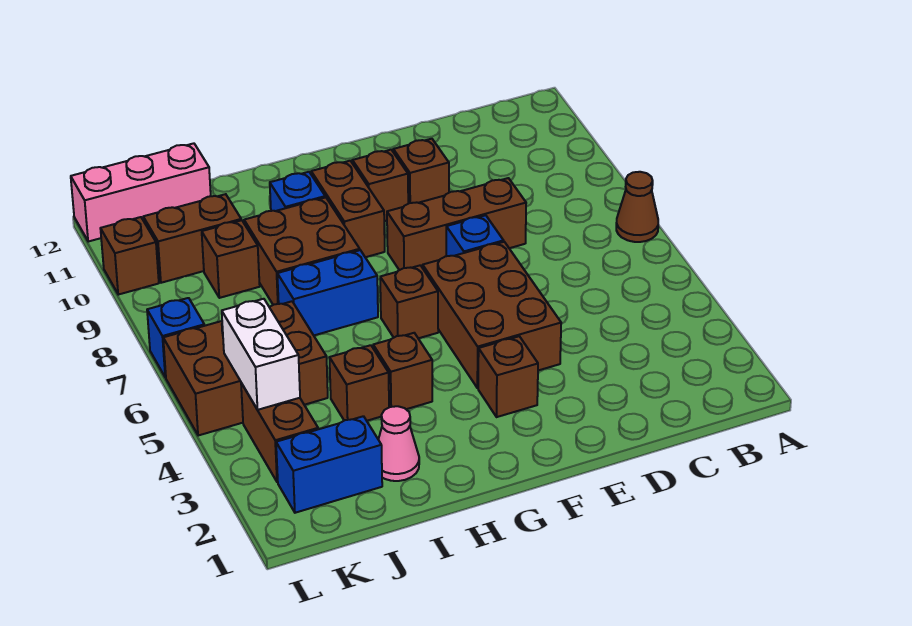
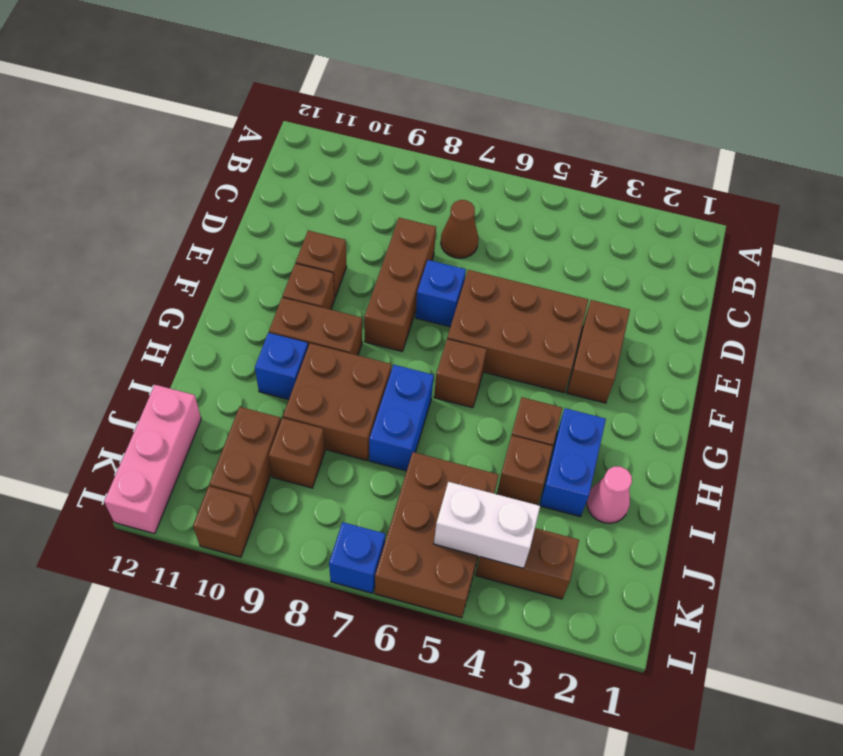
brown 1x1 cone [616,172,658,242] -> brown 1x1 cone moved to [441,200,478,258]
brown 1x1 brick [478,336,538,417] -> brown 1x2 brick [567,300,630,403]
blue 1x2 brick [276,416,382,513] -> blue 1x2 brick moved to [540,408,606,517]

